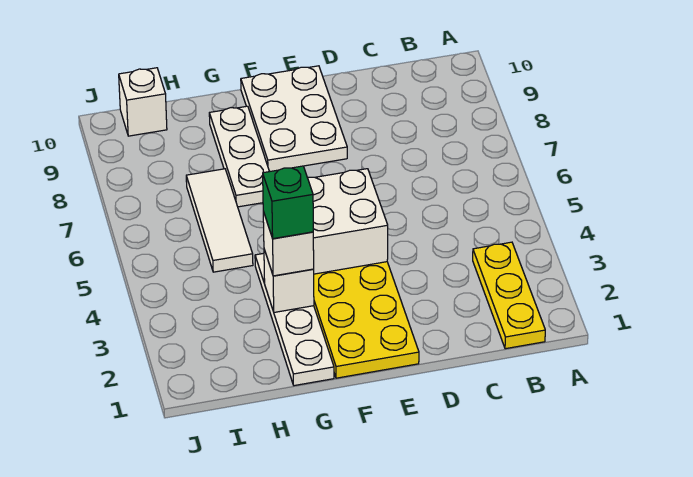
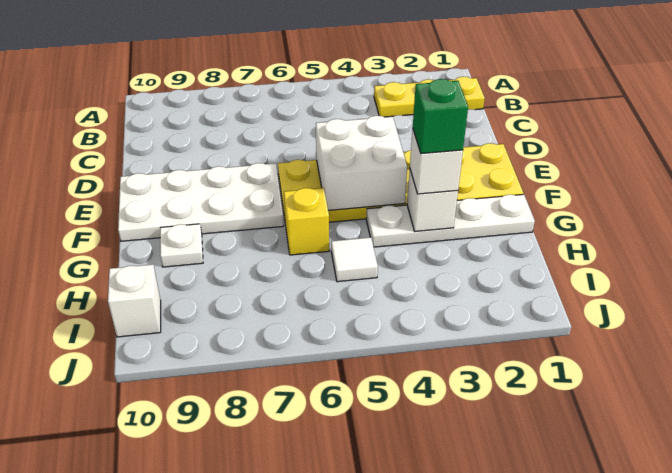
white 2x3 plate [241,66,347,172] -> white 2x4 plate [118,163,284,241]
none -> yellow 1x1 brick [284,188,329,255]
white 1x3 plate [209,106,269,207] -> white 1x1 plate [160,224,203,267]
white 1x3 tile [186,169,253,272] -> white 1x1 tile [331,237,378,282]

